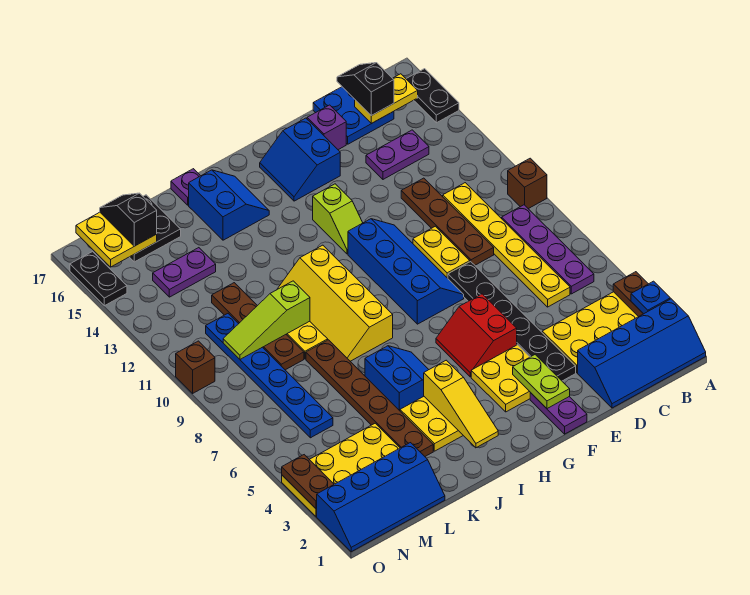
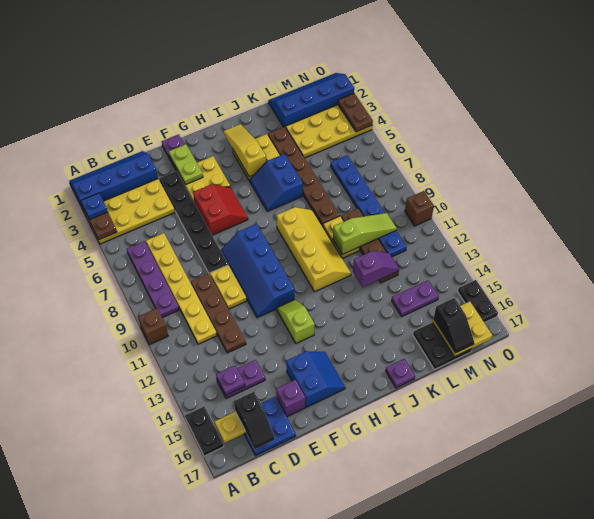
none -> purple 1x1 plate [216,366,245,395]
blue 2x2 slope [189,170,269,240] -> none
none -> purple 1x2 slope [353,251,399,287]

